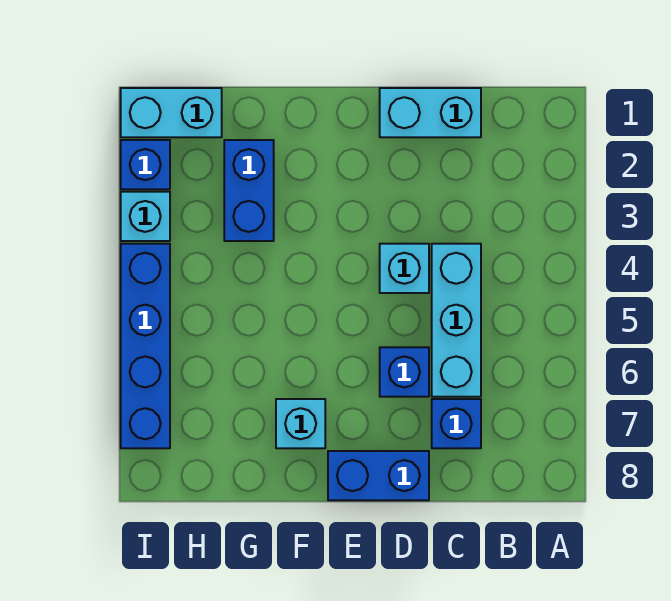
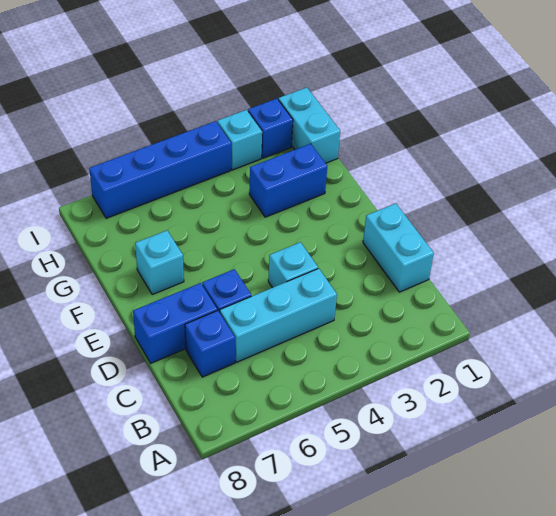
blue 1x2 brick [328,451,429,500] -> blue 1x2 brick turned to [133,283,217,363]

